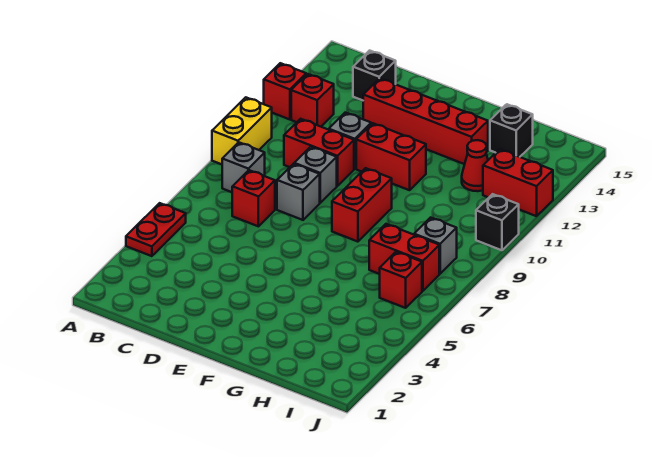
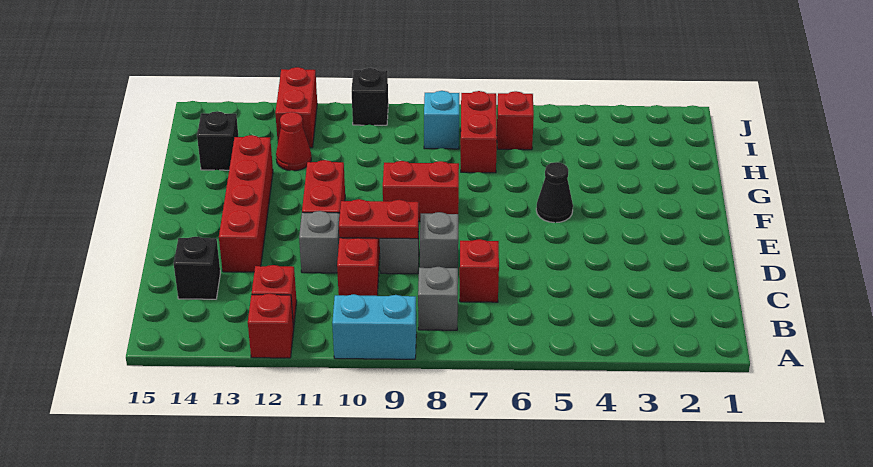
red 1x2 plate [126,203,186,256] -> red 1x2 plate moved to [339,199,419,239]
yellow 1x2 brick [212,97,272,165] -> cyan 1x2 brick [332,294,416,359]
none -> black 1x1 cone [536,162,573,223]
grey 1x1 brick [414,218,457,274] -> cyan 1x1 brick [424,91,459,149]

